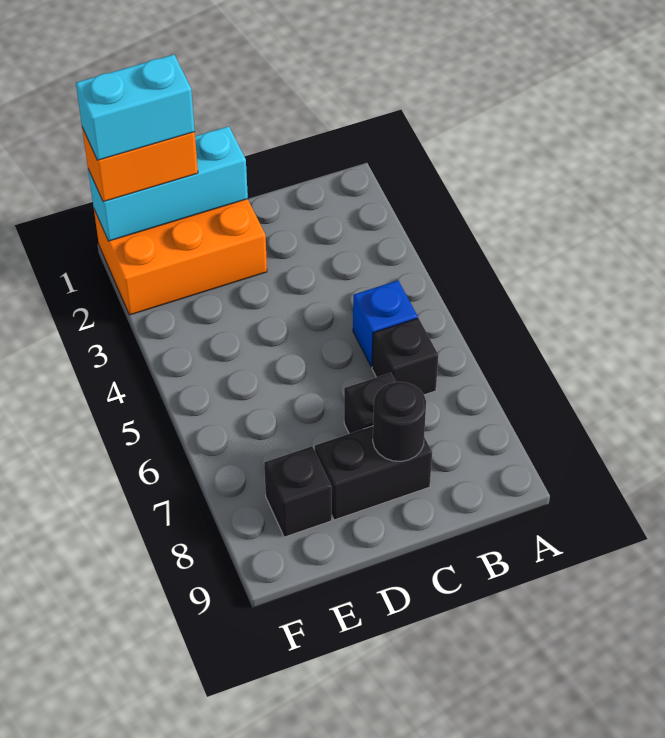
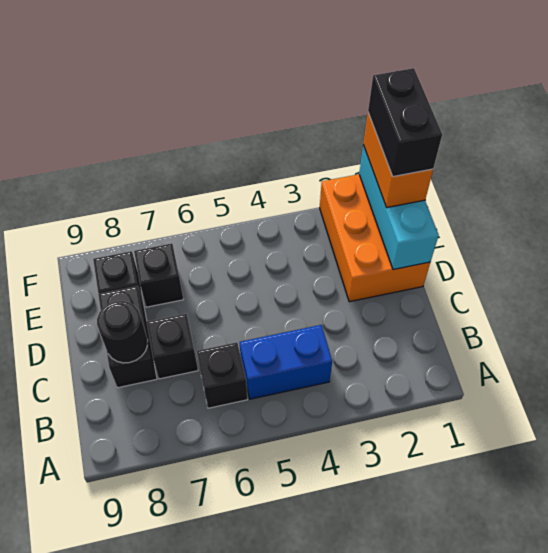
blue 1x1 brick [353,280,418,367] -> blue 1x2 brick [240,325,332,399]
cyan 1x2 brick [76,55,195,160] -> black 1x2 brick [368,68,442,177]
none -> black 1x1 brick [134,244,184,307]

